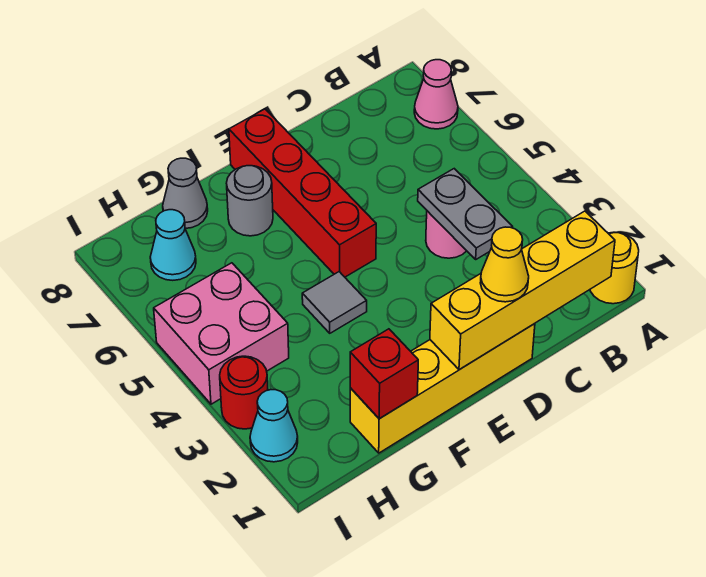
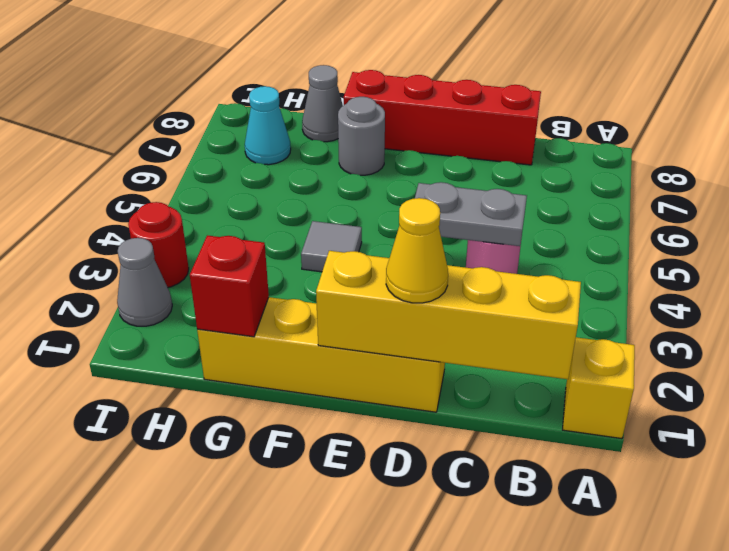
yellow 1x1 round brick [590,232,639,304] -> yellow 1x1 brick [563,337,635,439]
pink 1x1 cone [414,60,458,129] -> none
grey 1x2 plate [418,169,513,259] -> grey 1x2 plate turned to [415,182,527,246]
red 1x4 brick [229,109,376,277] -> red 1x4 brick turned to [343,70,541,165]
pink 2x2 brick [154,263,289,404] -> none
cyan 1x1 cone [250,390,298,462] -> grey 1x1 cone [117,238,172,326]

